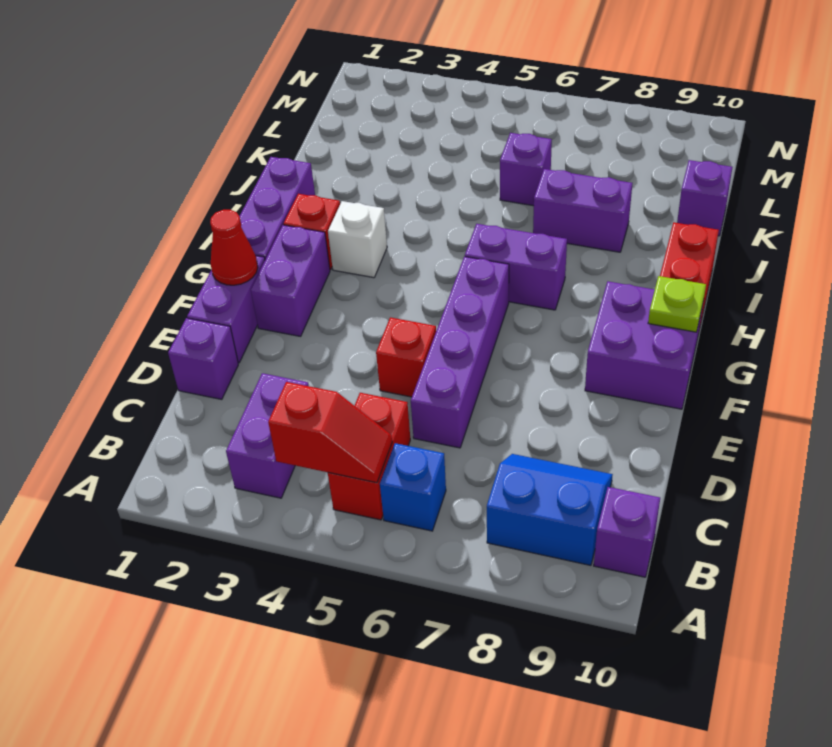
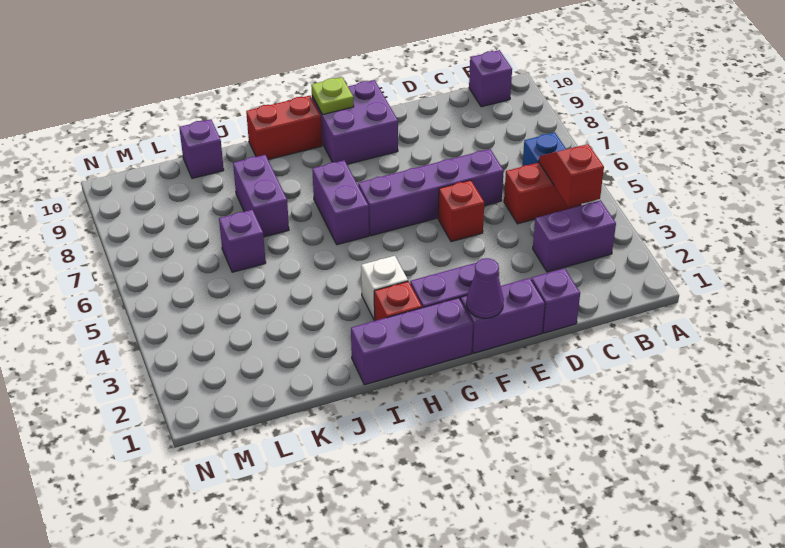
blue 2x2 slope [487,454,613,565] -> none
red 1x1 cone [210,210,258,285] -> purple 1x1 cone [466,258,504,318]

